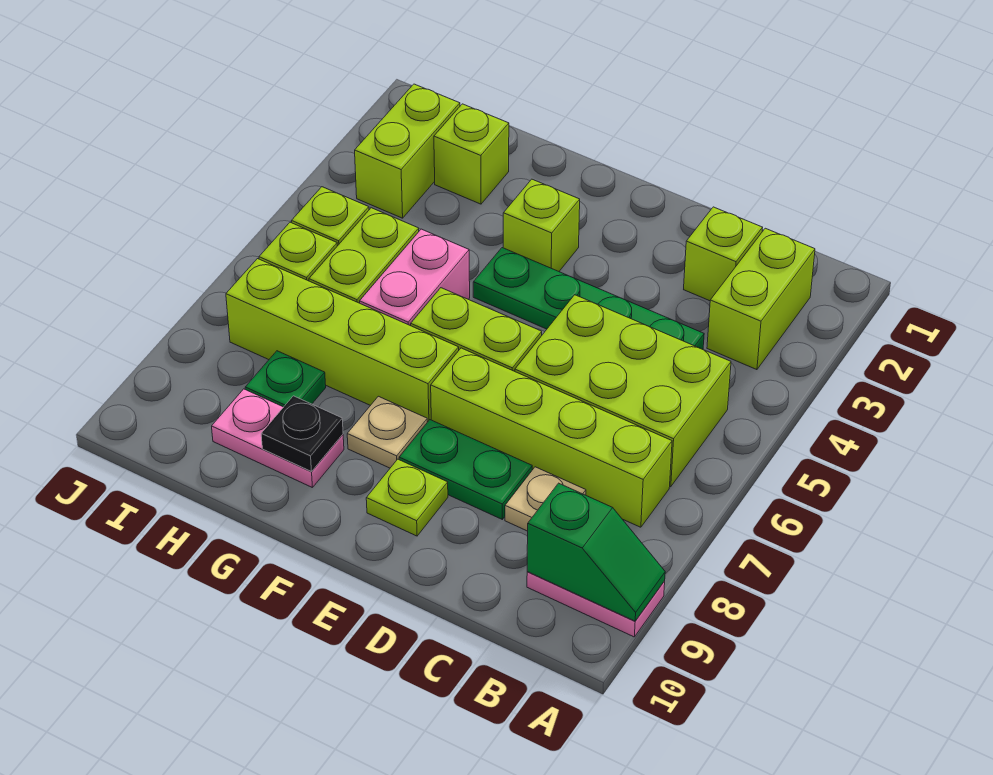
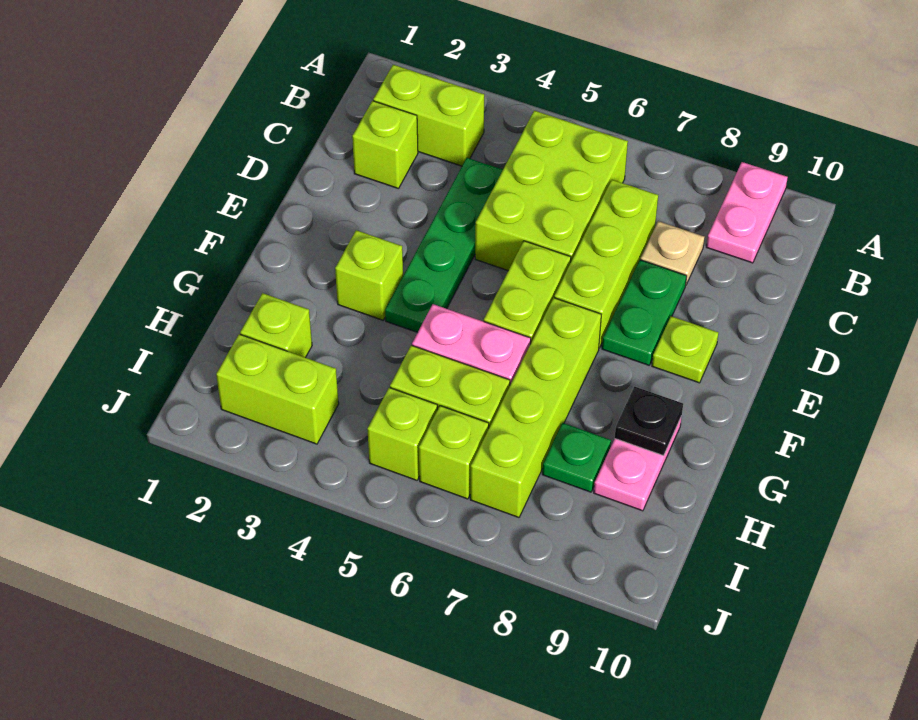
green 1x2 slope [527,483,665,621] -> none
lime 1x4 brick [431,348,672,527] -> lime 1x3 brick [554,180,658,348]
tan 1x1 plate [347,396,427,468] -> none

